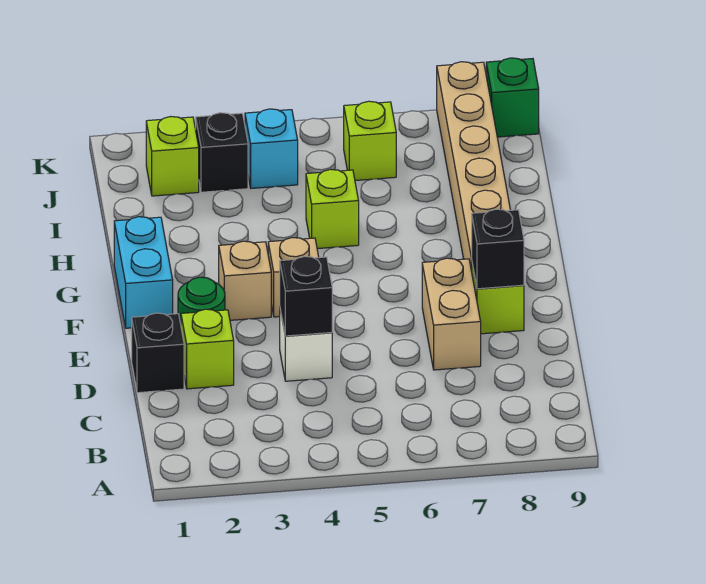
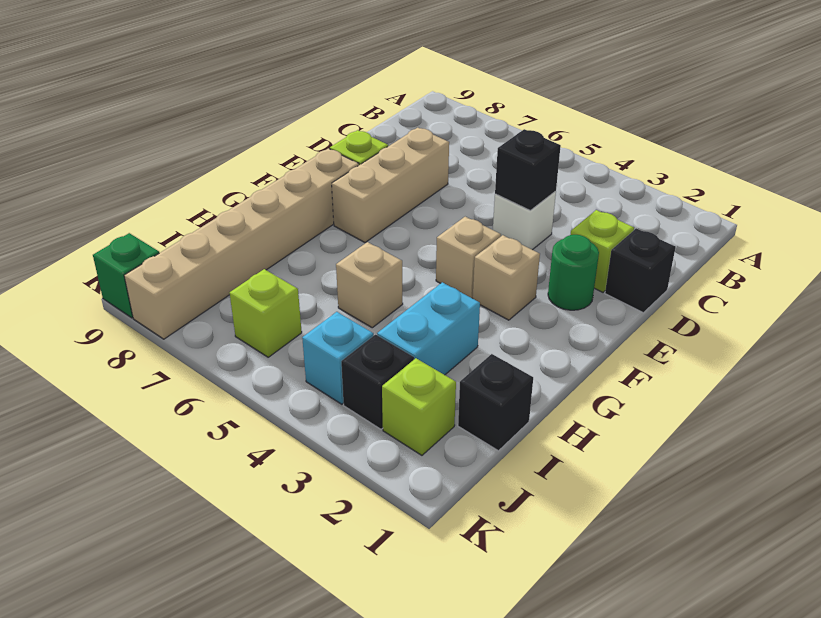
tan 1x2 brick [422,258,481,370] -> tan 1x3 brick [332,128,449,242]
black 1x1 brick [472,209,524,289] -> black 1x1 brick moved to [458,354,533,451]
cyan 1x2 brick [114,217,173,328] -> cyan 1x2 brick moved to [377,282,480,375]
lime 1x1 brick [306,169,359,249] -> tan 1x1 brick [336,242,403,328]

